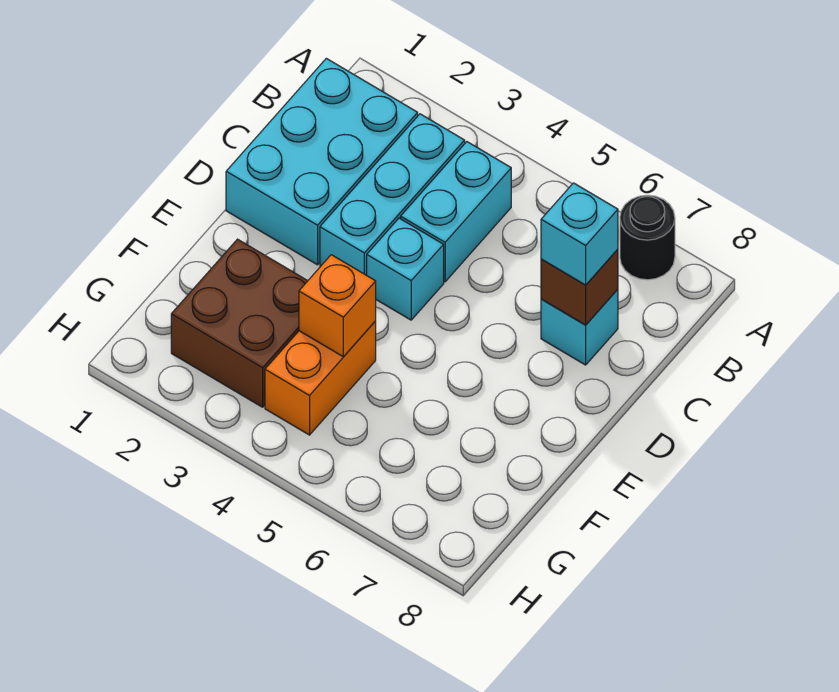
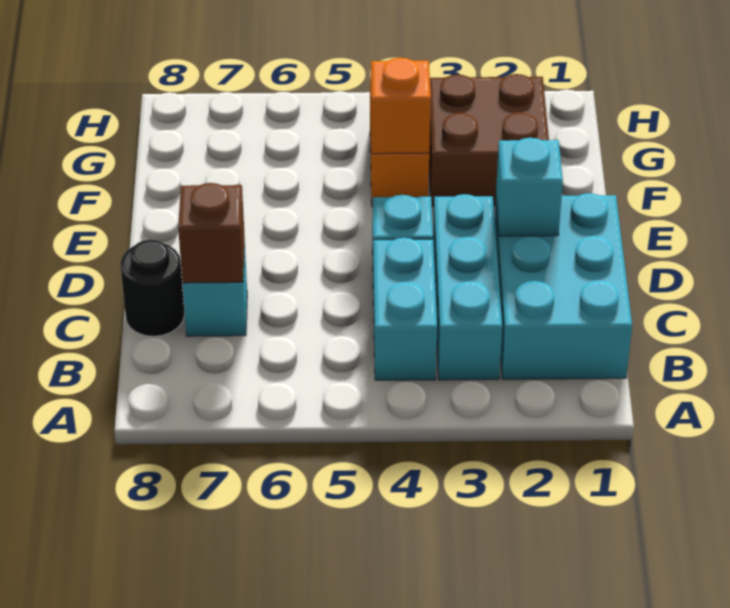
black 1x1 round brick [620,195,675,280] -> black 1x1 round brick moved to [120,240,185,336]
cyan 1x1 brick [541,183,618,285] -> cyan 1x1 brick moved to [496,138,563,236]

